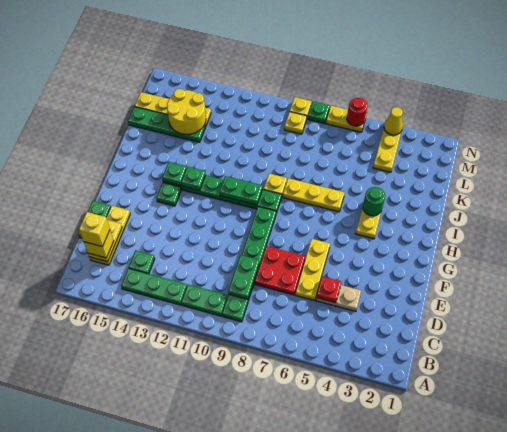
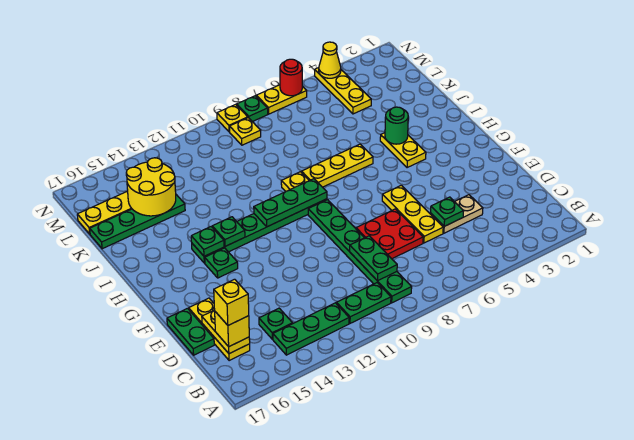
red 1x1 plate [316,276,341,303] -> green 1x1 plate [431,197,463,226]
green 1x2 plate [219,176,262,205] -> green 1x3 plate [254,179,327,227]

